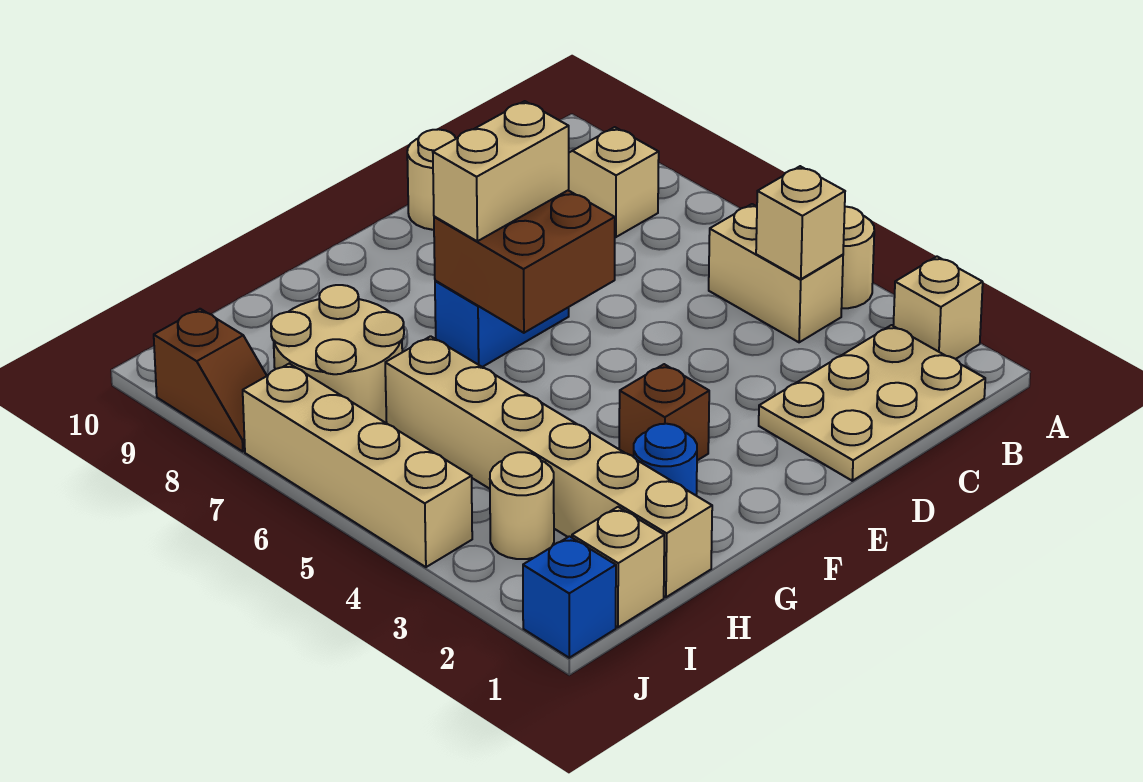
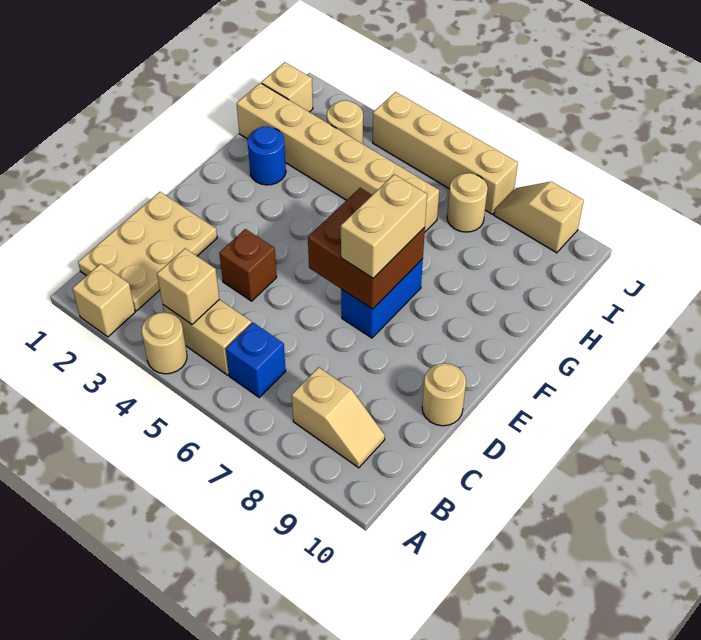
brown 1x1 brick [619,364,709,460] -> brown 1x1 brick moved to [219,229,277,301]
tan 2x2 round brick [271,285,404,423] -> tan 1x1 round brick [447,173,488,232]
blue 1x1 brick [523,536,616,658] -> blue 1x1 brick moved to [226,323,286,397]
brown 1x2 slope [154,309,267,452] -> tan 1x2 slope [494,181,584,253]

